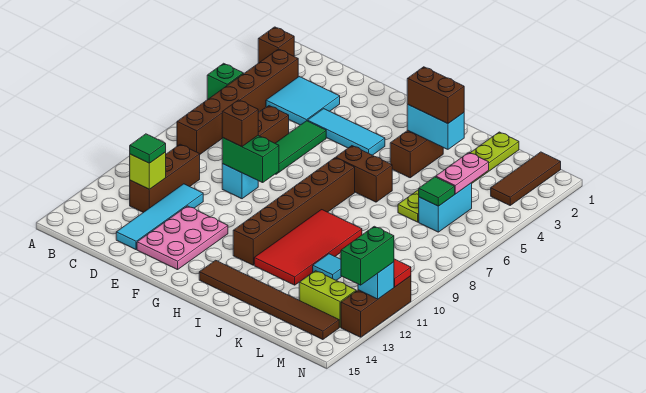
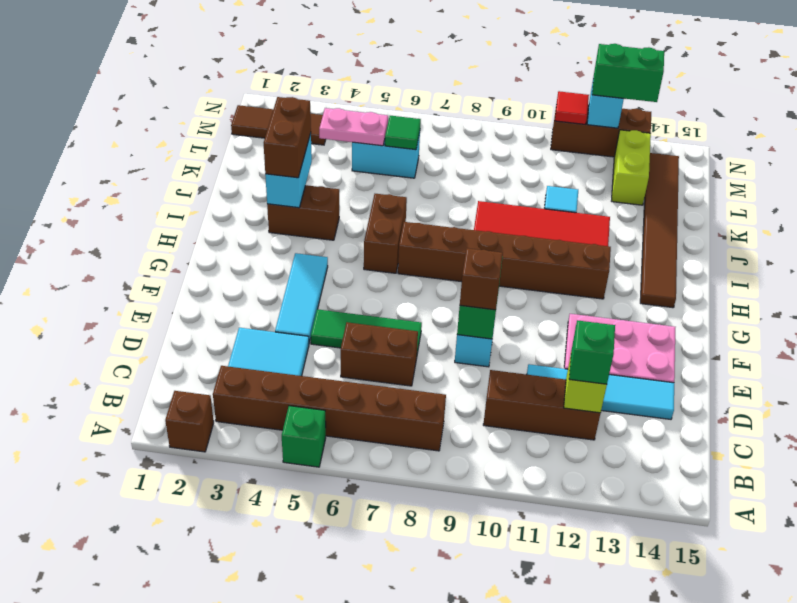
green 1x1 tile [130,134,166,163] -> green 1x1 brick [569,320,615,384]
lime 1x6 plate [398,132,519,222] -> none

